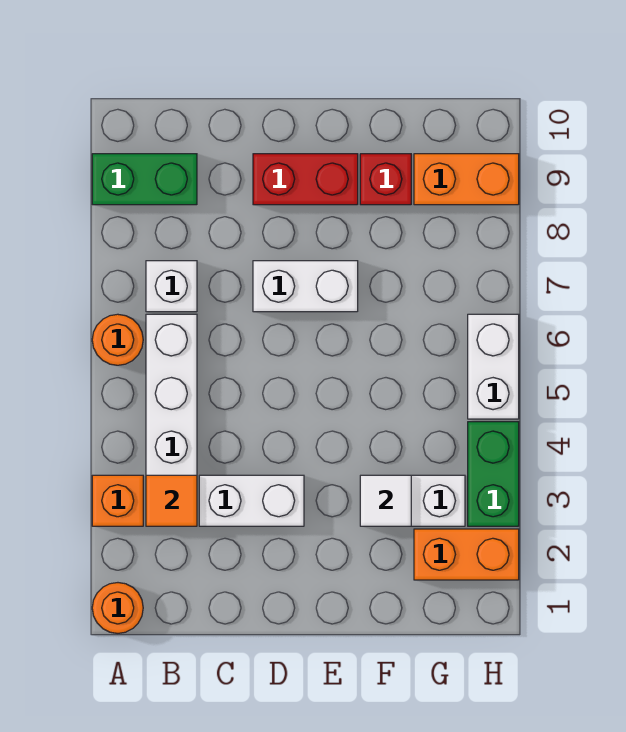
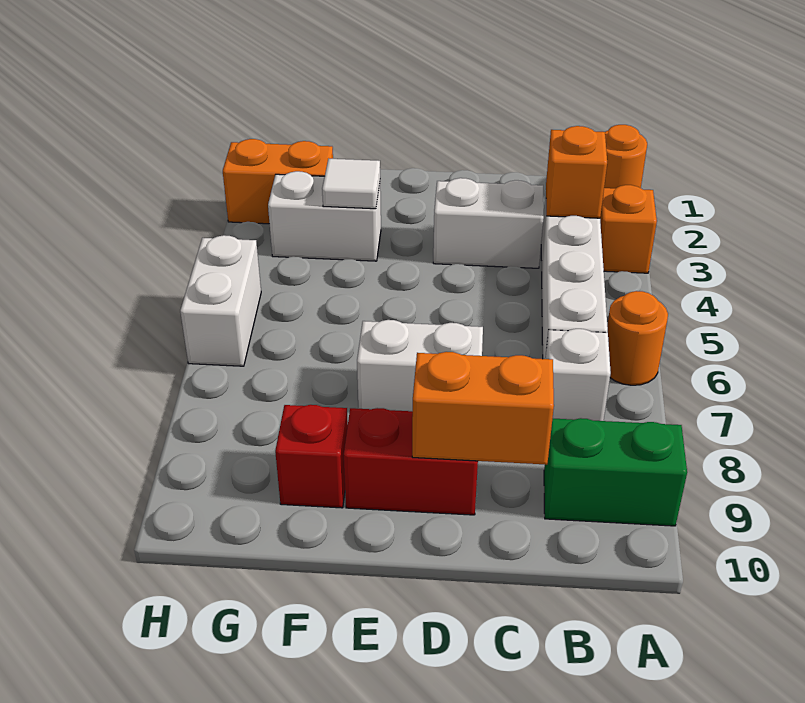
orange 1x1 tile [146,475,197,526] -> orange 1x1 brick [546,126,607,218]
orange 1x2 brick [414,154,519,205] -> orange 1x2 brick moved to [412,352,554,465]
green 1x2 brick [468,422,519,526] -> none

